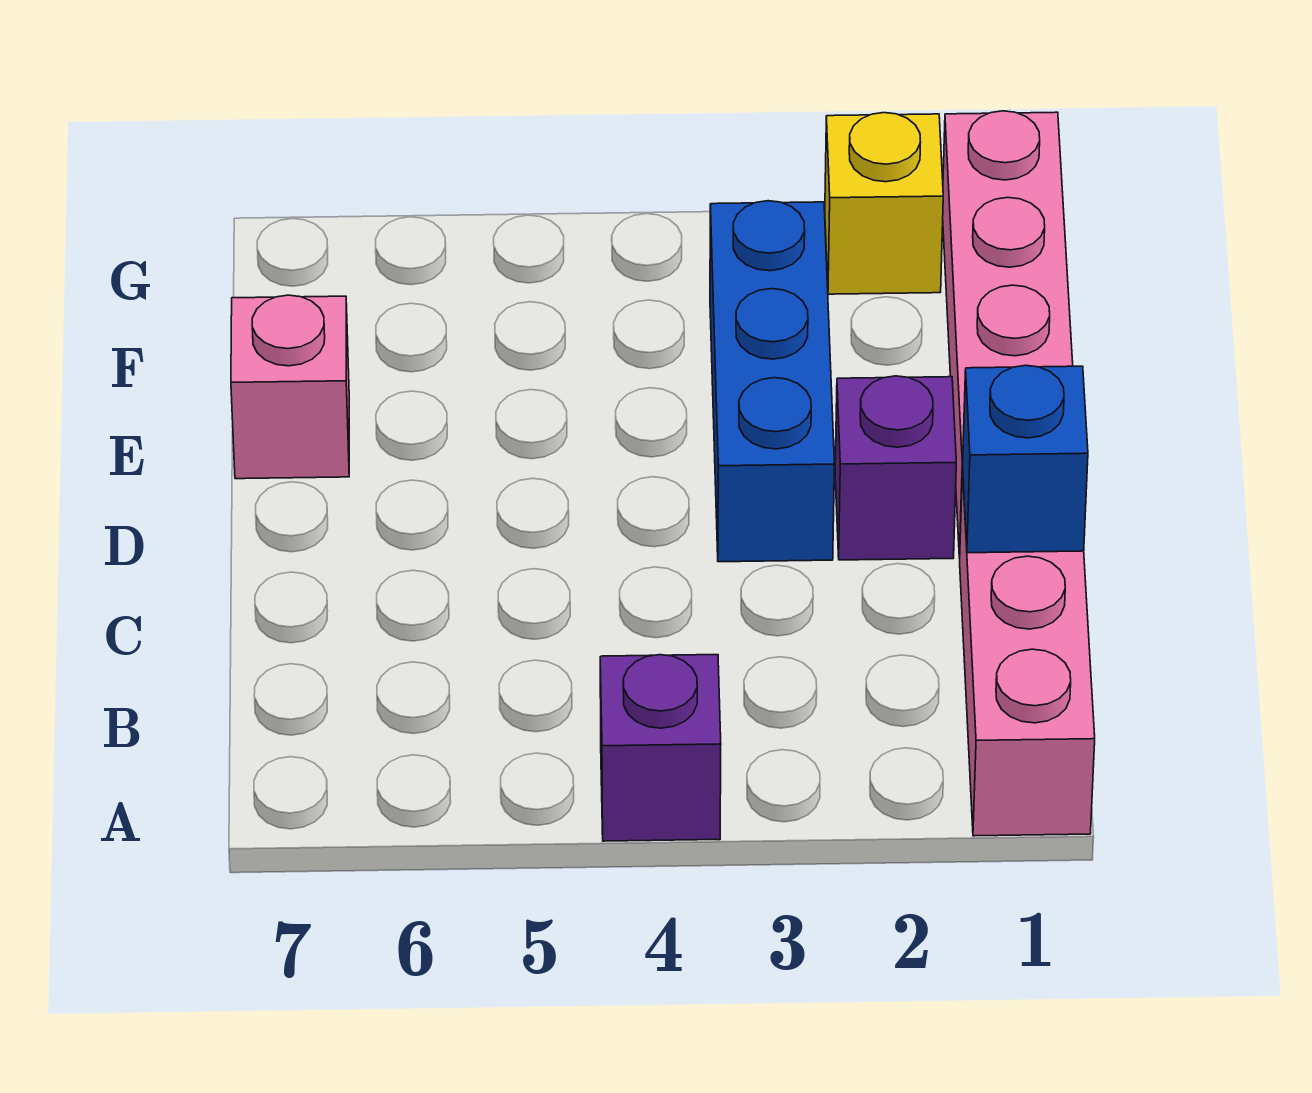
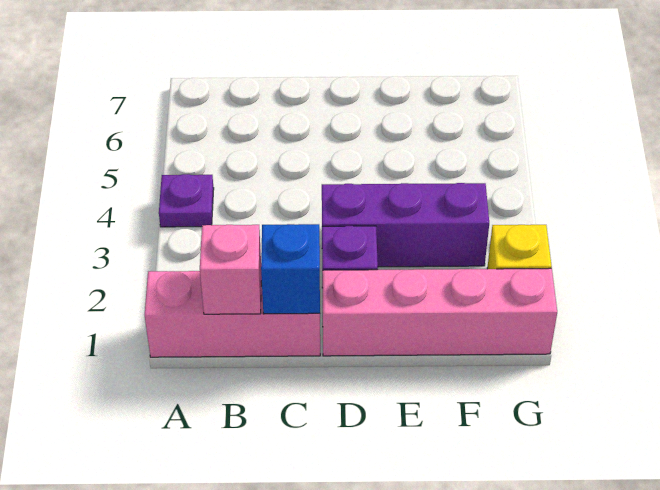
purple 1x1 brick [600,655,721,841] -> purple 1x1 plate [159,174,214,227]
blue 1x3 brick [710,201,835,562] -> purple 1x3 brick [322,183,489,267]
pink 1x1 brick [231,295,349,479] -> pink 1x1 brick moved to [200,225,261,314]

